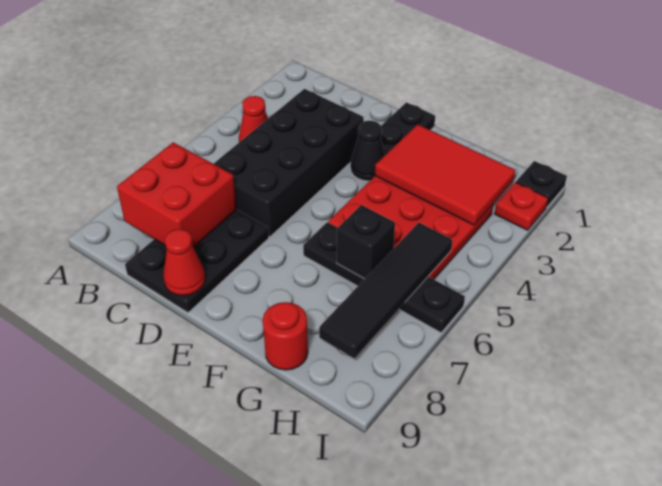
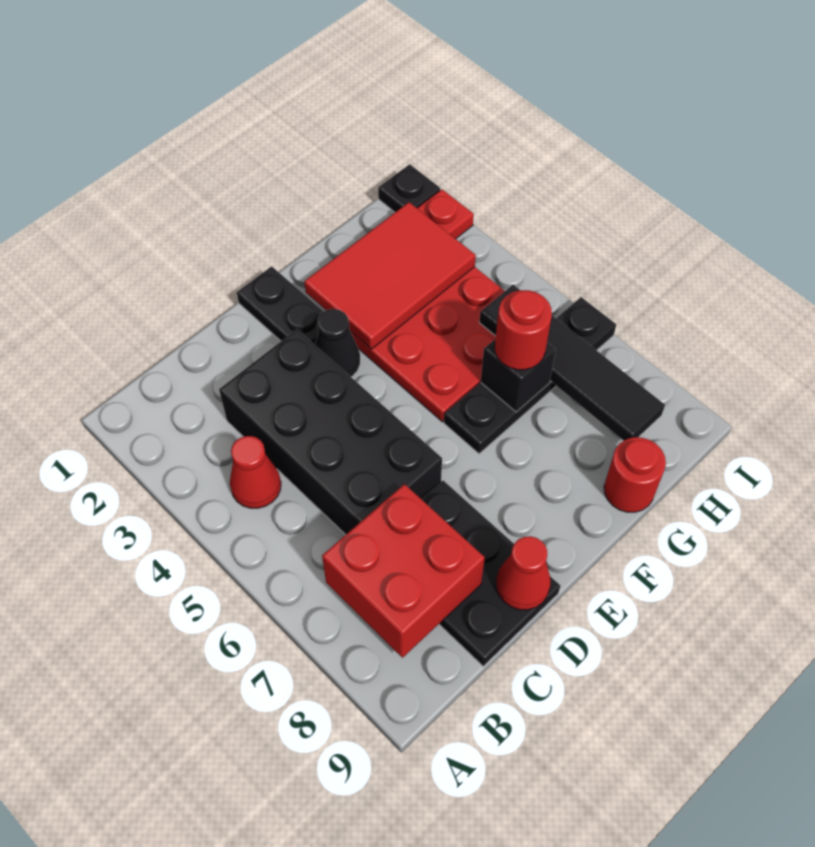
none -> red 1x1 round brick [495,290,552,370]

